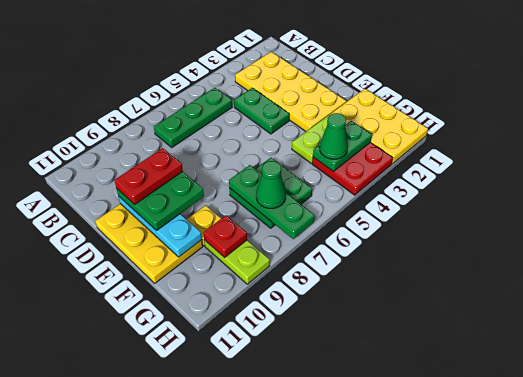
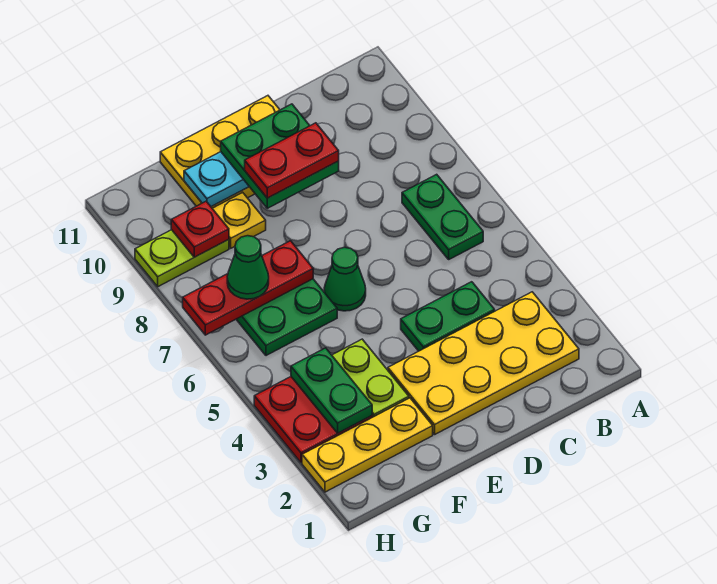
green 1x3 plate [154,88,232,147] -> green 1x2 plate [402,174,483,259]
red 1x2 plate [114,148,183,204] -> red 1x2 plate turned to [245,123,339,198]
yellow 2x3 plate [330,89,428,164] -> yellow 1x3 plate [302,398,433,492]
green 1x3 plate [229,165,315,239] -> red 1x3 plate [183,241,313,335]
green 1x1 cone [319,113,348,159] -> green 1x1 cone moved to [324,247,366,311]

